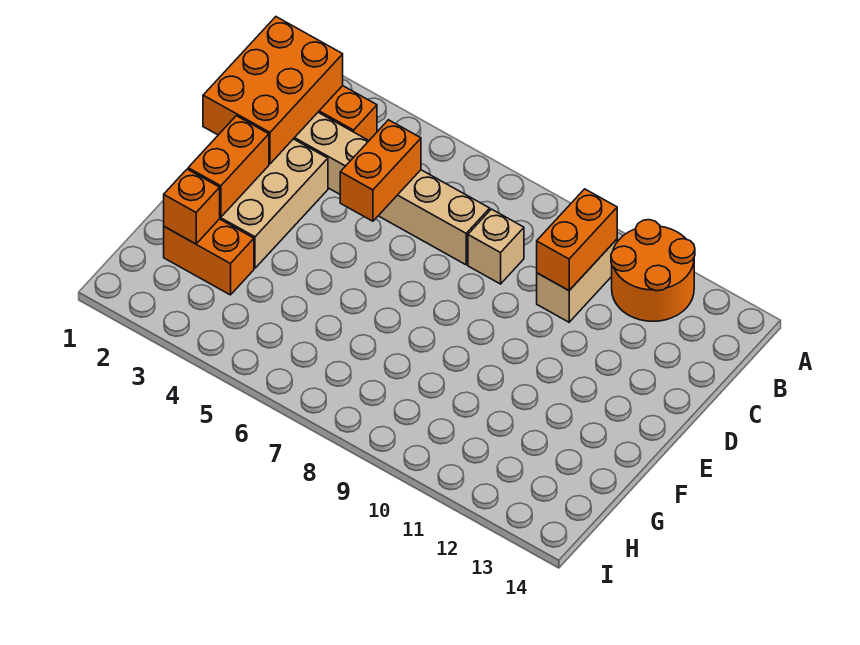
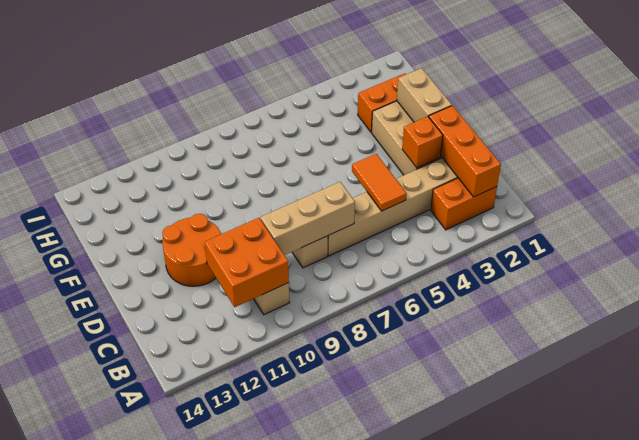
orange 2x2 round brick [611,220,695,321] -> orange 2x2 round brick moved to [162,214,221,286]
orange 2x3 brick [203,17,343,164] -> orange 1x3 brick [429,106,501,197]
orange 1x2 brick [537,189,617,290] -> orange 2x2 brick [205,218,289,307]
orange 1x2 brick [340,120,421,221] -> orange 1x2 tile [352,154,406,211]
none -> tan 1x3 brick [260,182,355,255]
orange 1x2 brick [188,116,269,217] -> tan 1x2 brick [397,68,452,122]
orange 1x1 brick [164,169,220,244] -> orange 1x1 brick moved to [402,116,443,168]

